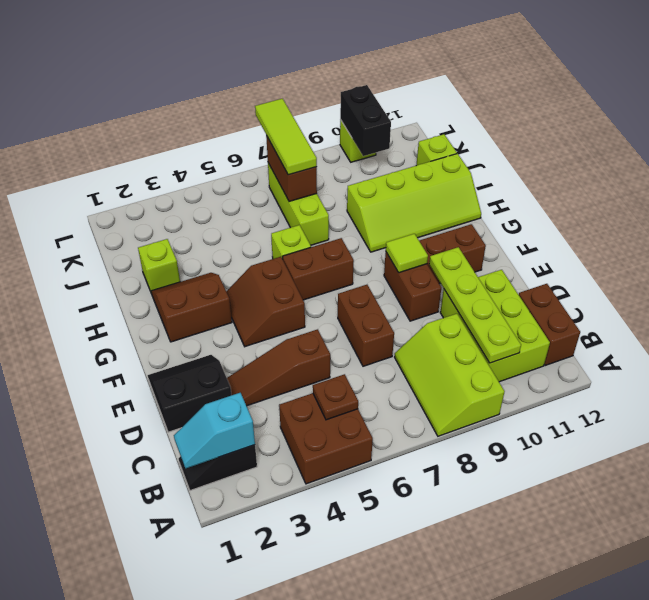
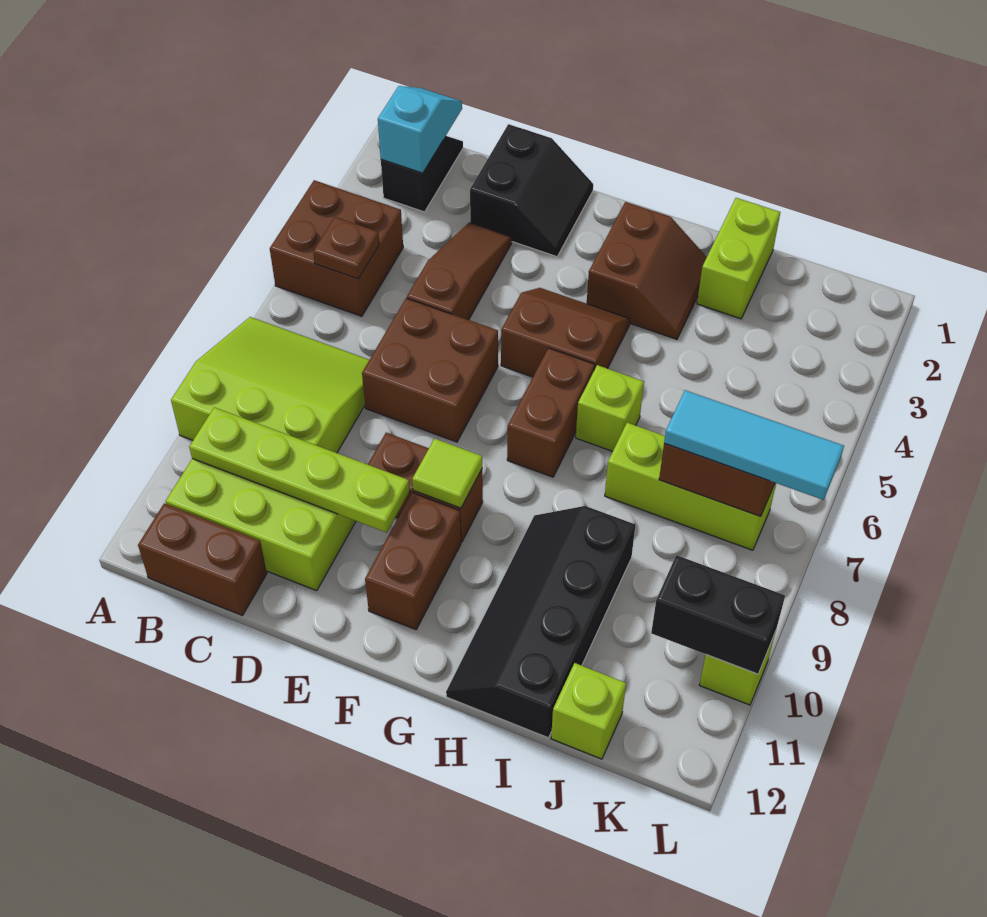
lime 2x3 slope [395,314,505,436] -> lime 3x3 slope [171,317,369,453]
brown 1x2 brick [338,285,394,366] -> brown 2x2 brick [362,298,498,442]
lime 2x4 slope [347,154,481,252] -> black 2x4 slope [446,506,635,738]
lime 1x1 brick [138,239,180,294] -> lime 1x2 brick [697,198,780,319]
lime 1x3 tile [255,99,317,175] -> cyan 1x3 tile [664,390,844,500]

